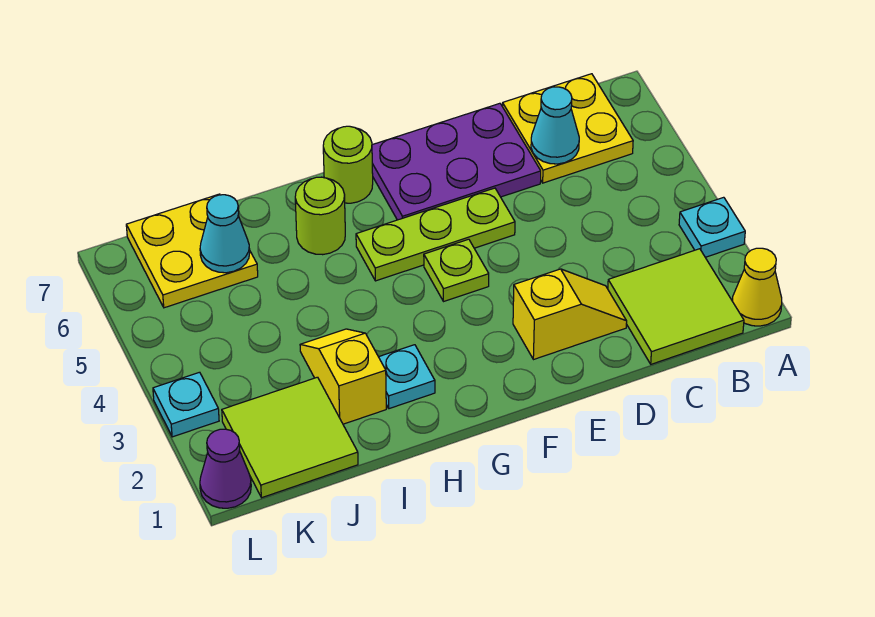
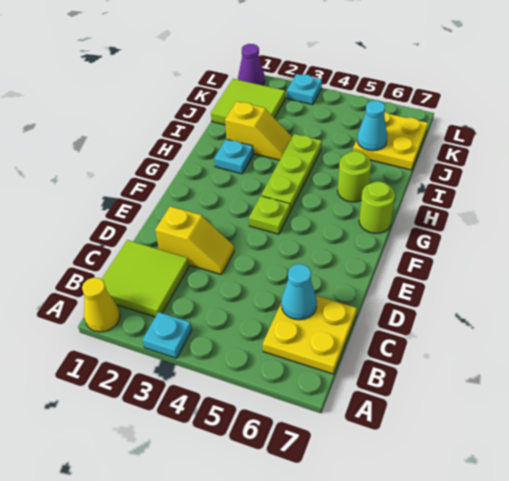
yellow 1x2 slope [513,269,627,360] -> yellow 1x2 slope turned to [155,206,234,275]
purple 2x3 plate [372,103,541,220] -> none
lime 1x3 plate [356,188,515,281] -> lime 1x3 plate moved to [261,134,322,211]

